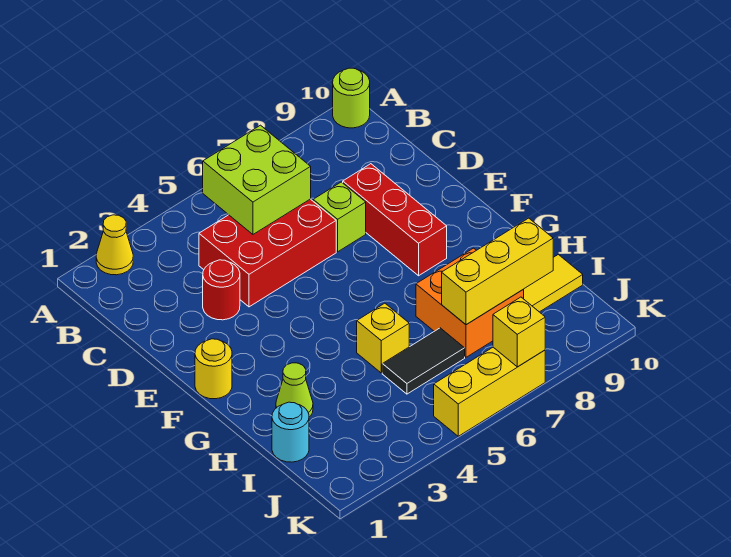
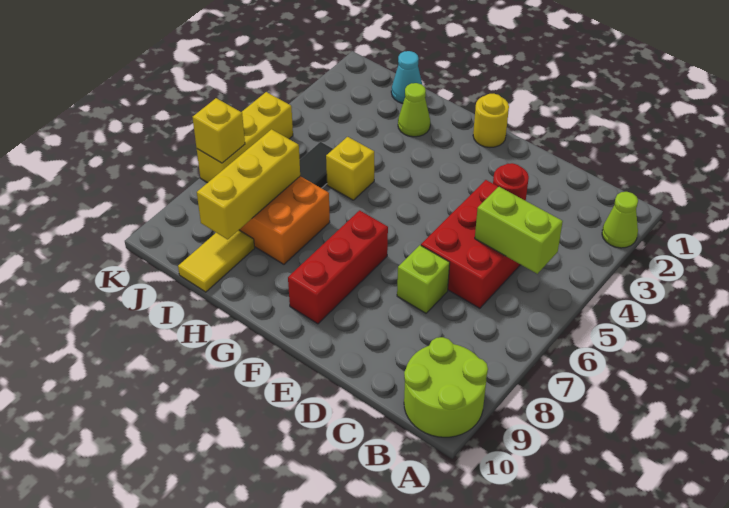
yellow 1x1 cone [96,215,133,275] -> lime 1x1 cone [602,192,638,248]
lime 1x1 round brick [333,68,370,128] -> lime 2x2 round brick [404,337,488,437]
lime 2x2 brick [203,125,311,234] -> lime 1x2 brick [475,187,563,274]
red 1x3 brick [343,164,447,276] -> red 1x3 brick turned to [288,210,388,324]
cyan 1x1 round brick [272,402,309,462] -> cyan 1x1 cone [391,51,422,103]

